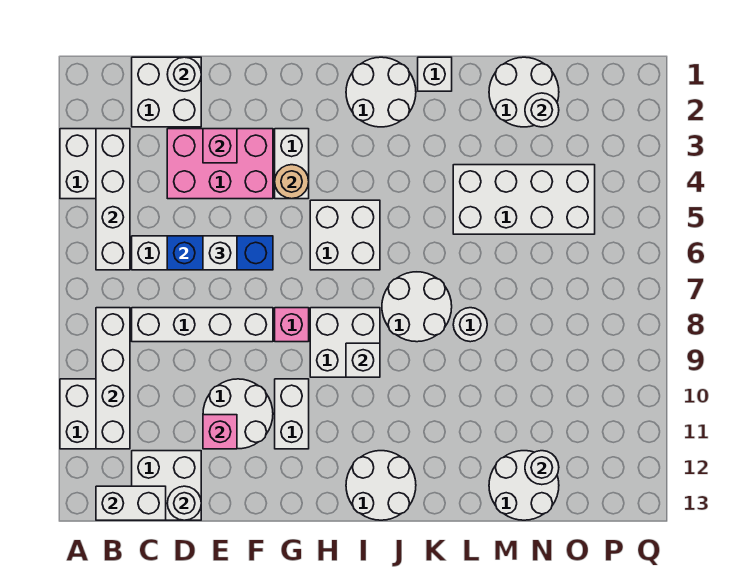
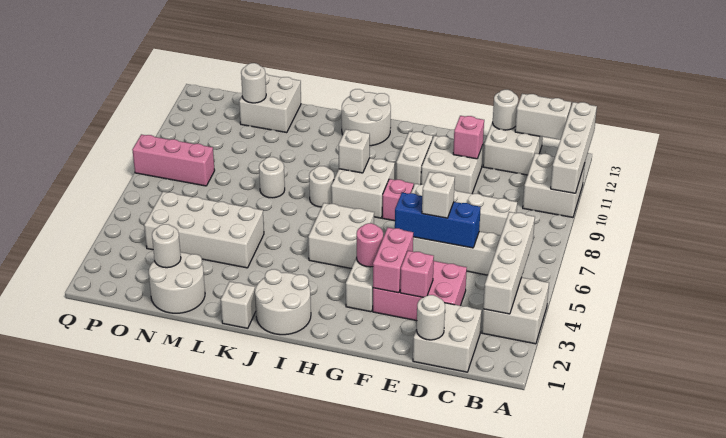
white 1x4 brick [96,308,130,449] -> white 1x4 brick moved to [551,102,597,193]
white 2x2 round brick [203,379,273,449] -> white 2x2 brick [421,136,483,194]
none -> pink 1x2 brick [373,228,413,293]
tan 1x1 round brick [275,165,309,199] -> pink 1x1 round brick [357,223,383,267]
white 2x2 round brick [382,272,452,342] -> white 1x1 round brick [309,166,334,207]
white 2x2 round brick [489,451,559,520] -> white 2x2 brick [239,73,301,133]
none -> pink 1x3 brick [132,134,215,186]

